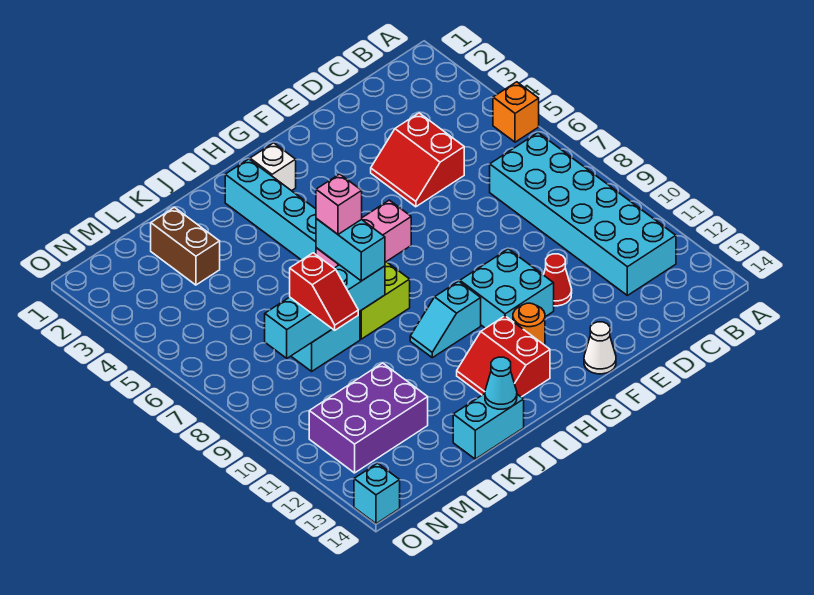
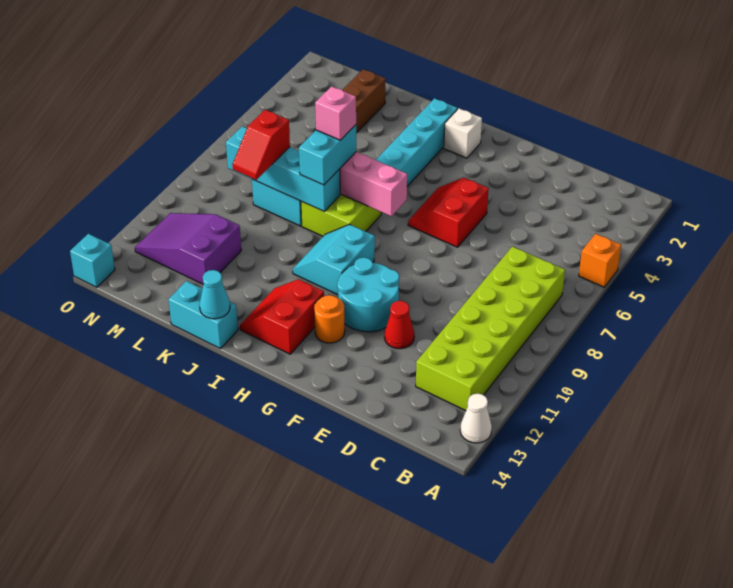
cyan 2x6 brick [490,133,676,295] -> lime 2x6 brick [416,246,565,411]
red 2x2 slope [371,113,464,207] -> red 2x2 slope moved to [408,177,489,247]
cyan 2x2 brick [460,249,554,328] -> cyan 2x2 round brick [337,258,399,332]
white 1x1 cone [584,322,616,374] -> white 1x1 cone moved to [460,394,492,443]
cyan 1x2 slope [410,281,481,358] -> cyan 2x2 slope [293,224,375,295]
purple 2x3 brick [309,363,428,473] -> purple 2x3 slope [135,213,241,284]

